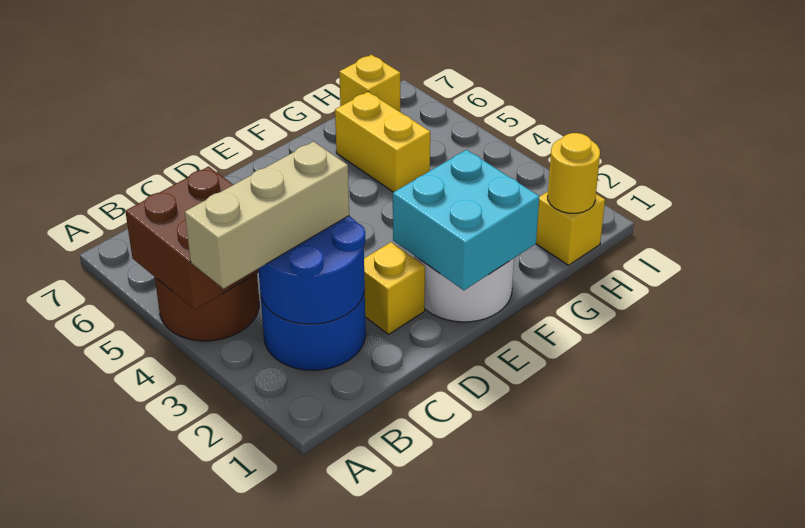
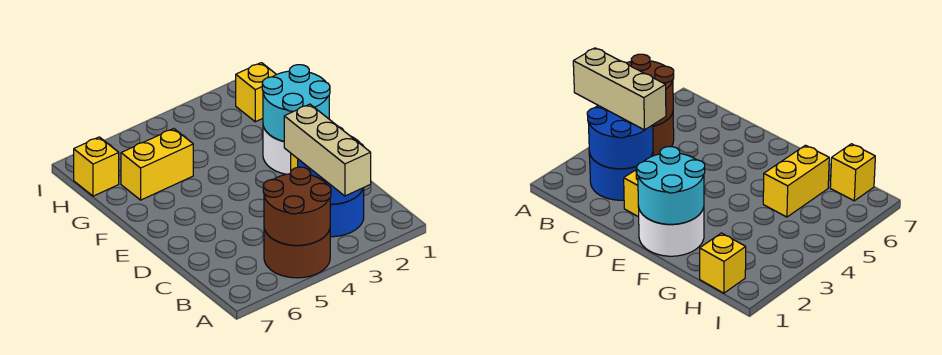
brown 2x2 brick [125,167,259,310] -> brown 2x2 round brick [263,167,331,245]
cyan 2x2 brick [393,150,539,290] -> cyan 2x2 round brick [262,65,330,141]
yellow 1x1 round brick [548,133,600,213] -> none

